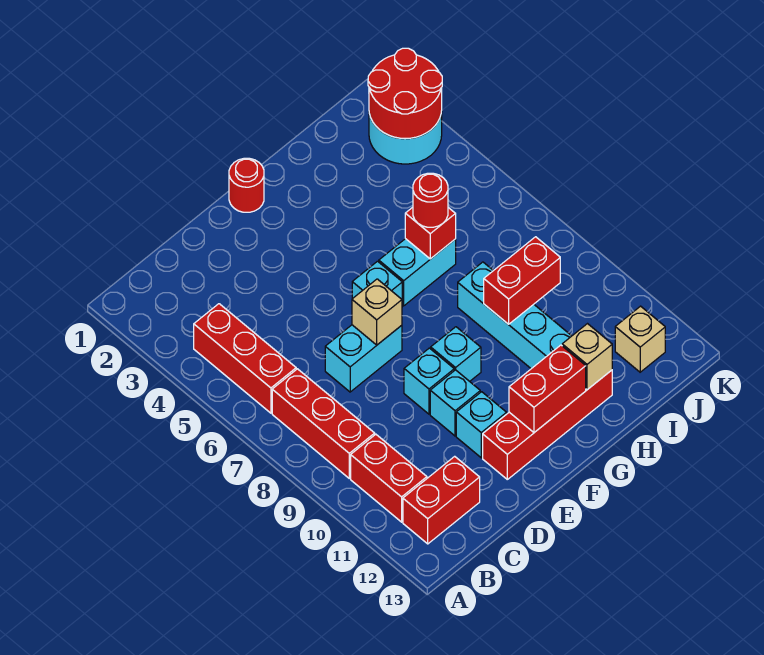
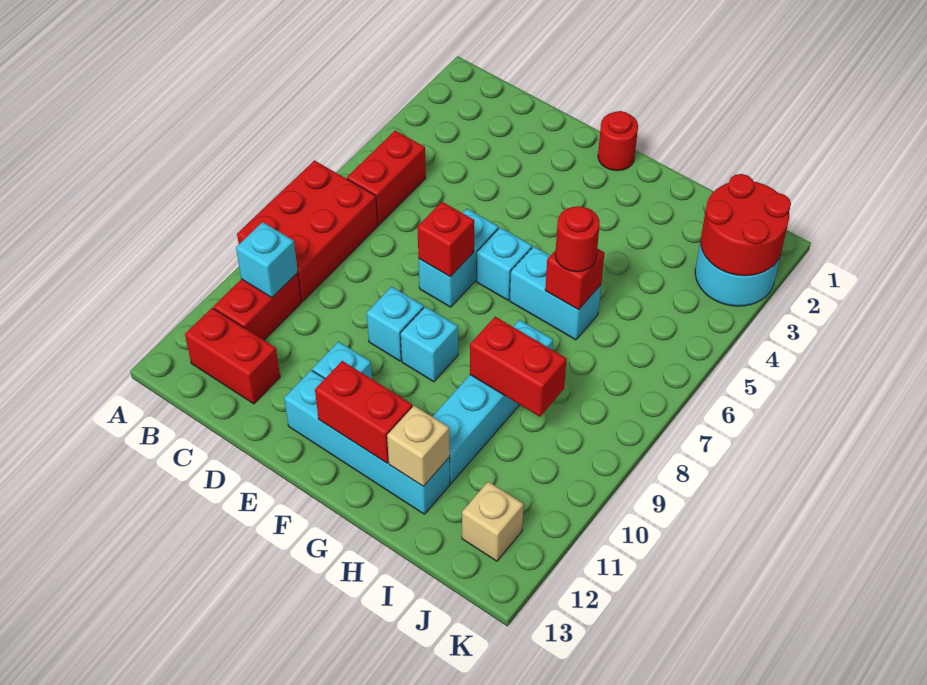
red 1x3 brick [194,304,296,413] -> red 1x2 brick [347,131,426,225]
red 1x3 brick [272,369,375,478] -> red 2x3 brick [237,161,378,301]
cyan 1x2 brick [325,325,402,392] -> cyan 1x2 brick turned to [419,209,498,307]
tan 1x1 brick [352,279,402,345] -> red 1x1 brick [417,202,474,277]
cyan 1x1 brick [430,370,480,436] -> cyan 1x1 brick moved to [236,222,298,298]
red 1x4 brick [483,370,612,479] -> cyan 1x4 brick [284,370,450,514]

